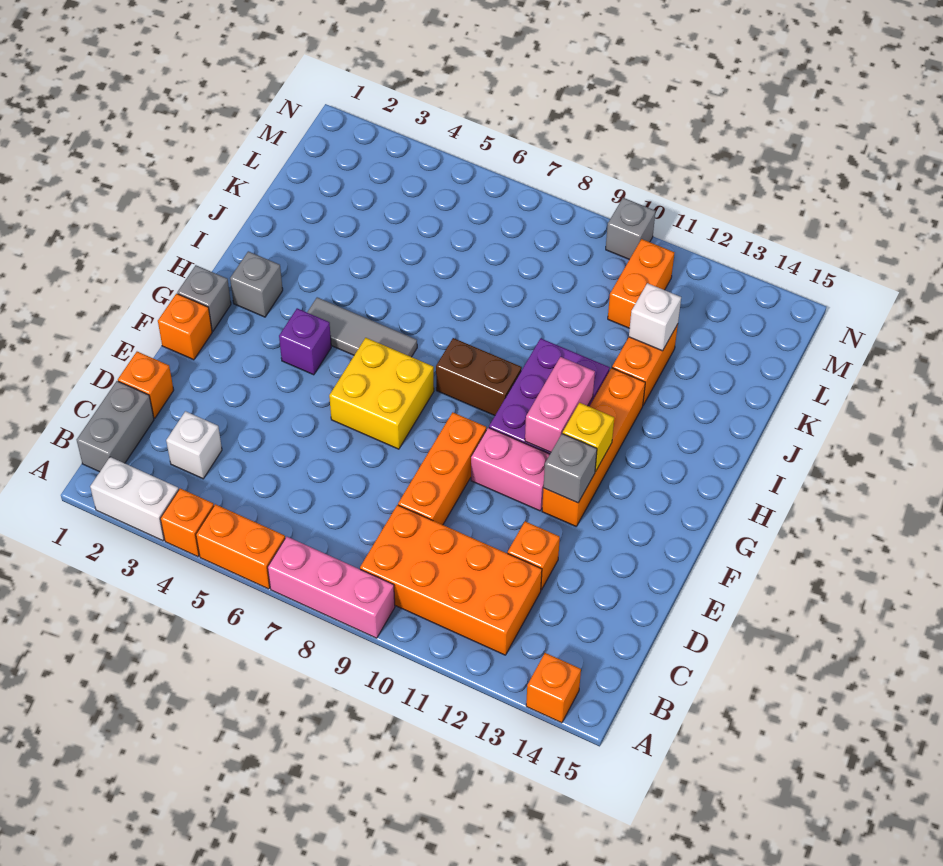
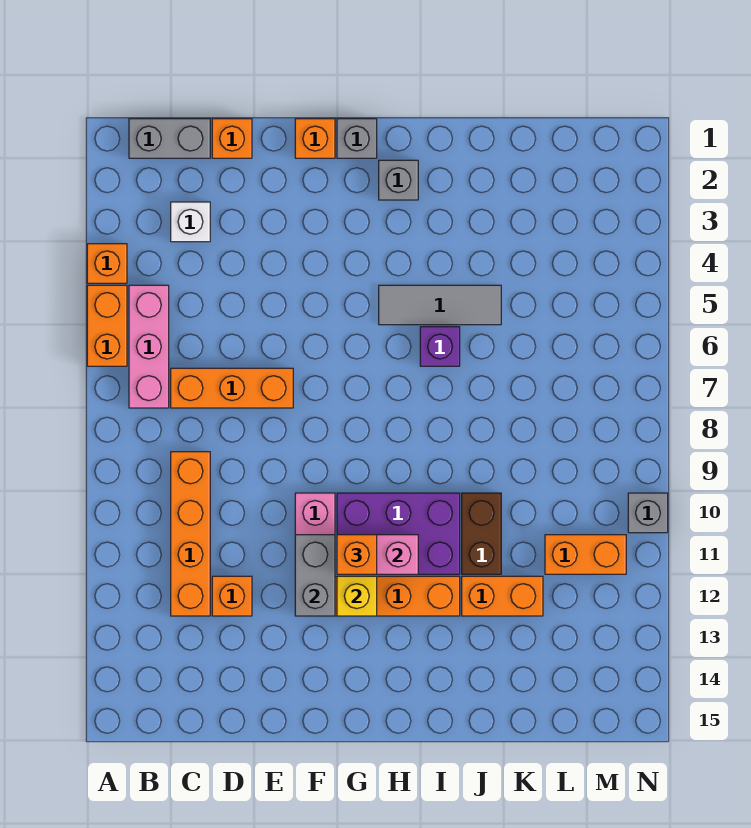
white 1x2 brick [90,457,178,541] -> none
pink 1x3 brick [268,536,395,638] -> pink 1x3 brick moved to [129,285,169,408]
orange 1x1 brick [526,653,581,723] -> orange 1x1 brick moved to [337,535,377,574]
orange 2x4 brick [360,505,542,655] -> orange 1x4 brick [171,452,210,616]
orange 1x3 brick [398,412,486,525] -> orange 1x3 brick moved to [171,368,293,408]
yellow 2x2 brick [329,338,434,449] -> none
grey 1x1 brick [543,434,597,503] -> grey 1x2 brick [295,535,335,616]
purple 1x1 brick [279,308,331,375] -> purple 1x1 brick moved to [420,327,460,366]
grey 1x3 tile [307,297,417,357] -> grey 1x3 tile turned to [379,285,501,325]
brown 1x2 brick [436,338,522,416] -> brown 1x2 brick moved to [462,493,501,574]
white 1x1 brick [629,283,681,351] -> none

